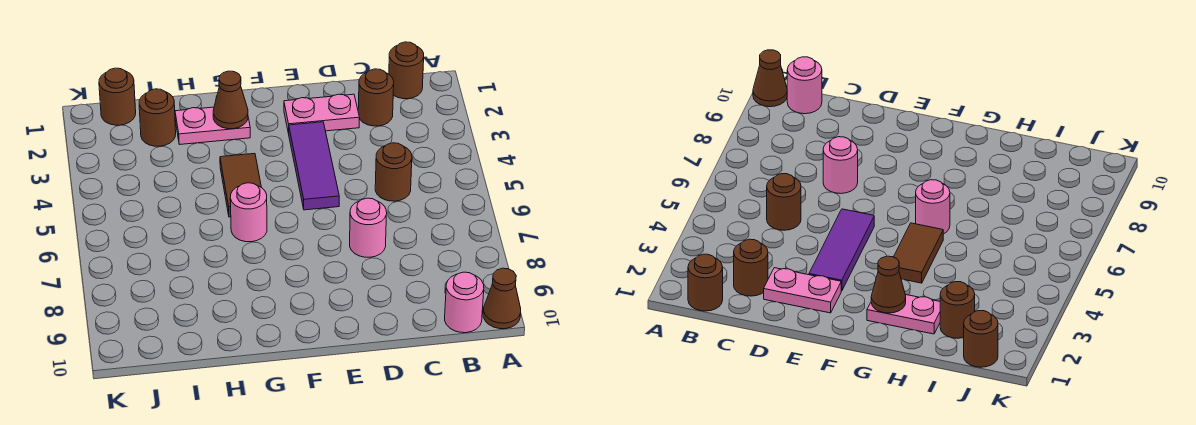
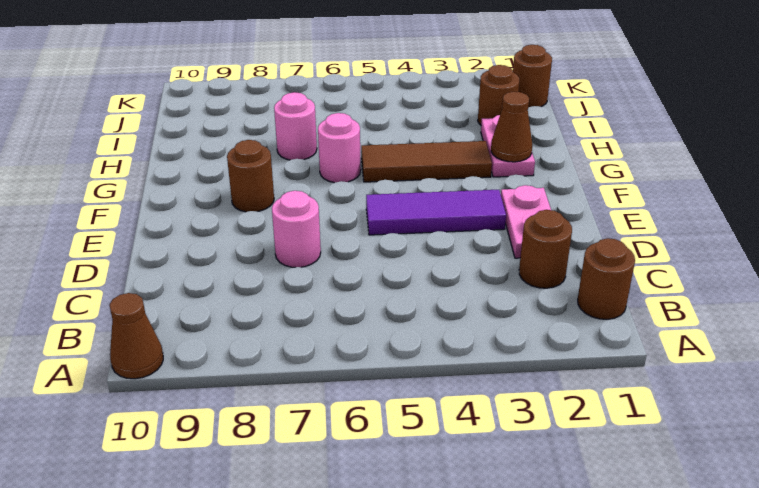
pink 1x1 round brick [445,272,484,333] -> pink 1x1 round brick moved to [274,92,317,160]
brown 1x1 round brick [375,143,412,201] -> brown 1x1 round brick moved to [227,140,274,212]
brown 1x2 tile [220,153,261,217] -> brown 1x3 tile [361,141,492,182]

